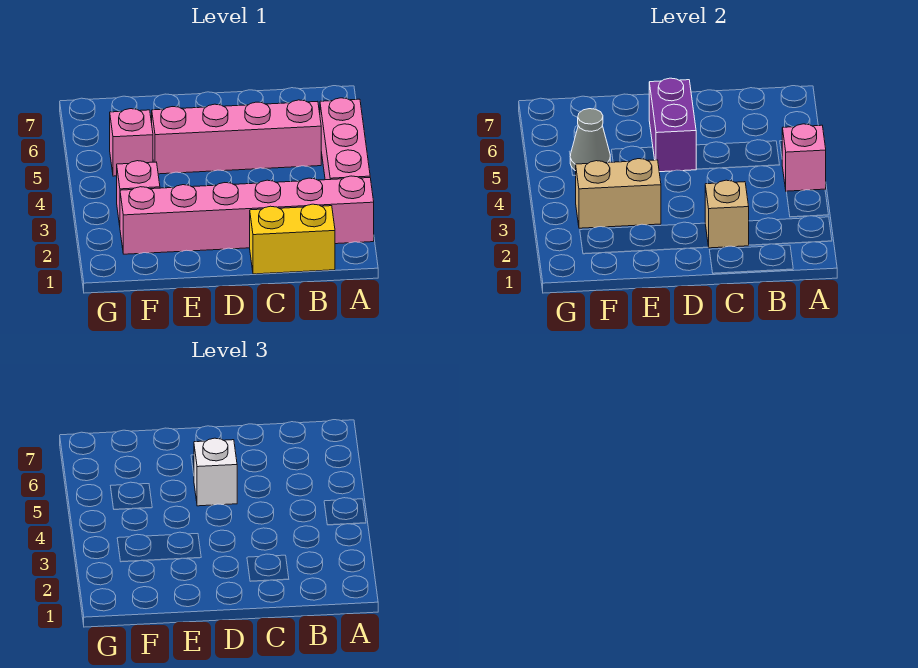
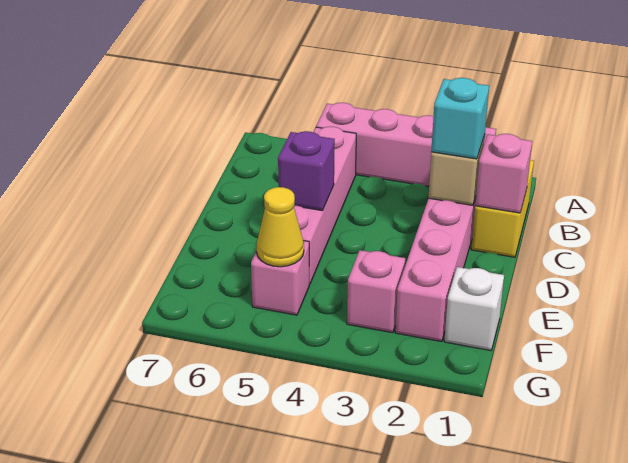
pink 1x1 brick [782,124,826,192] -> pink 1x1 brick moved to [475,134,532,213]
none -> cyan 1x1 brick [431,78,489,159]
purple 1x2 brick [649,78,696,172] -> purple 1x1 brick [278,131,335,211]
white 1x1 brick [194,438,237,506] -> white 1x1 brick moved to [444,267,504,351]
tan 1x2 brick [575,159,661,228] -> none
grey 1x1 cone [570,109,610,171] -> yellow 1x1 cone [257,187,304,267]

